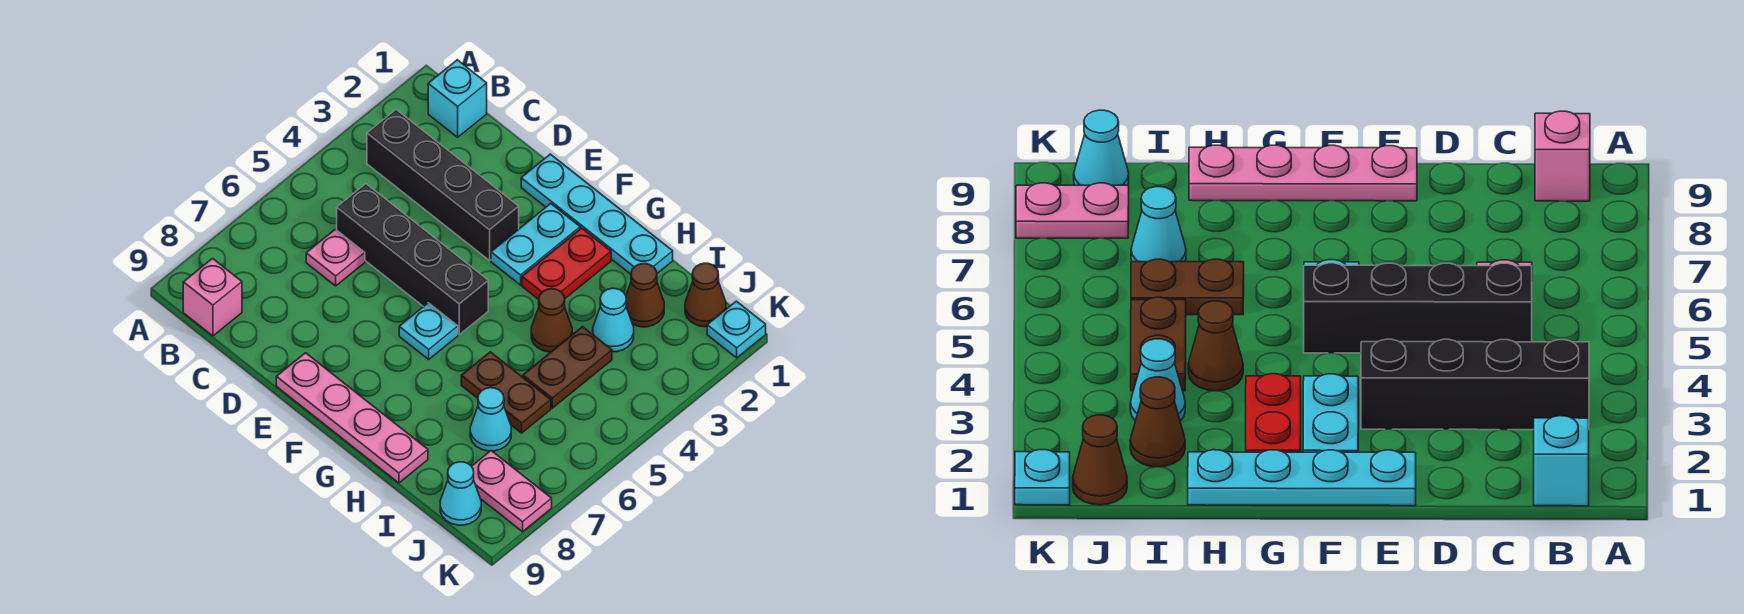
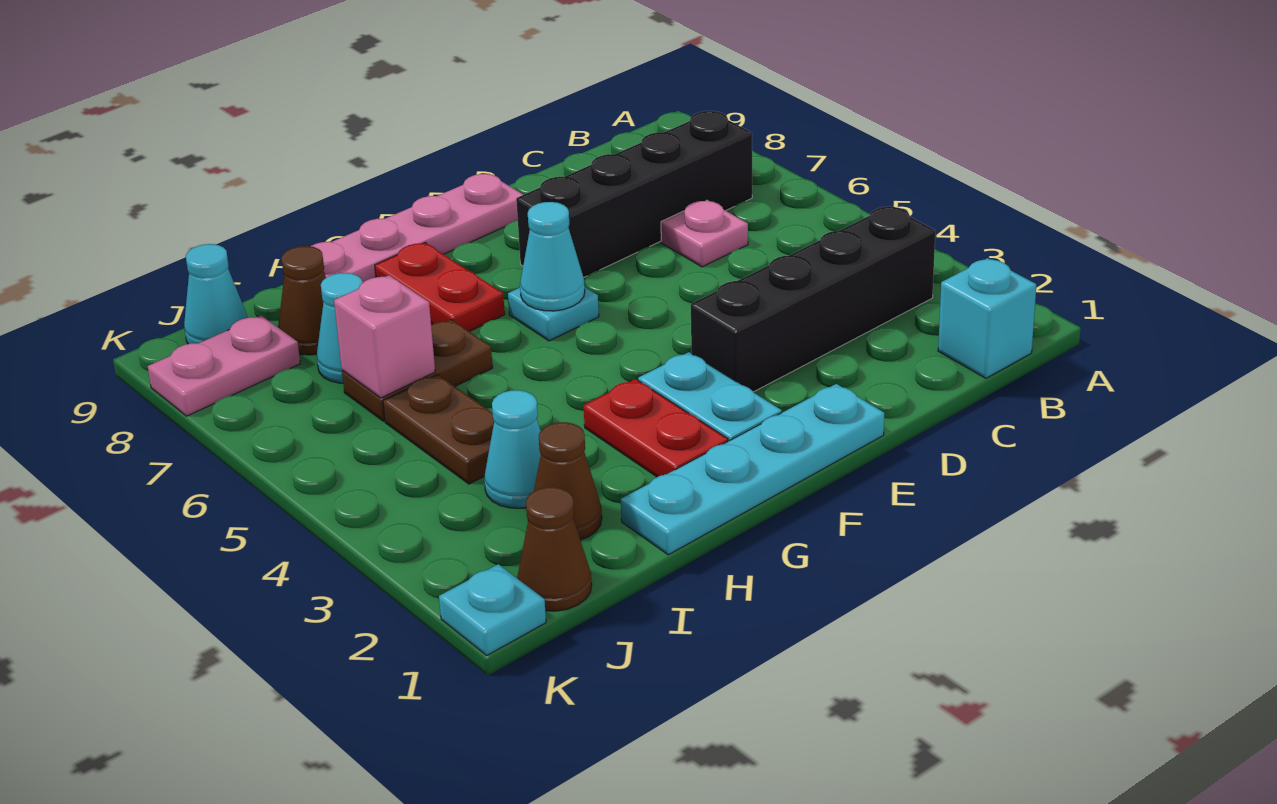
pink 1x1 brick [183,259,242,336] -> pink 1x1 brick moved to [334,275,435,398]
black 1x4 brick [337,184,488,335] -> black 1x4 brick moved to [516,111,752,278]
none -> cyan 1x1 cone [520,202,585,311]
none -> red 1x2 plate [375,243,505,332]
brown 1x1 cone [531,289,572,352] -> brown 1x1 cone moved to [278,246,326,355]

